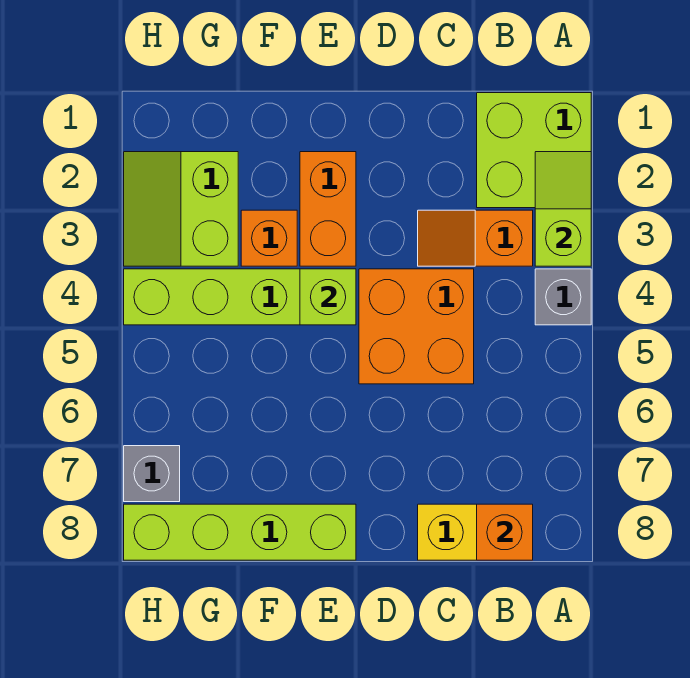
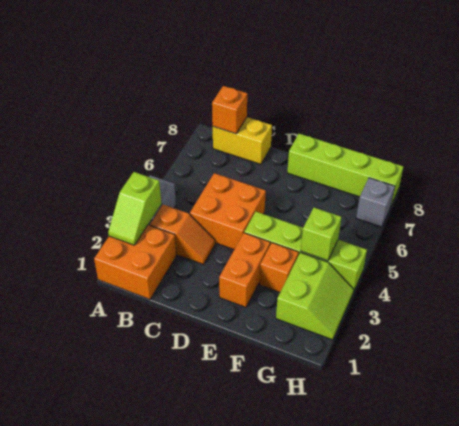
lime 2x2 brick [477,93,591,208] -> orange 2x2 brick [94,225,176,299]
lime 1x1 brick [300,269,356,325] -> lime 1x1 brick moved to [301,208,341,261]

